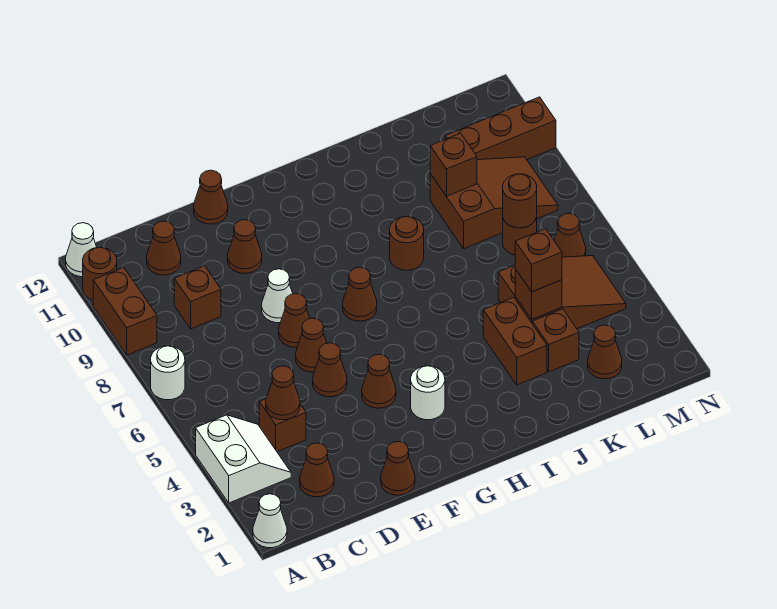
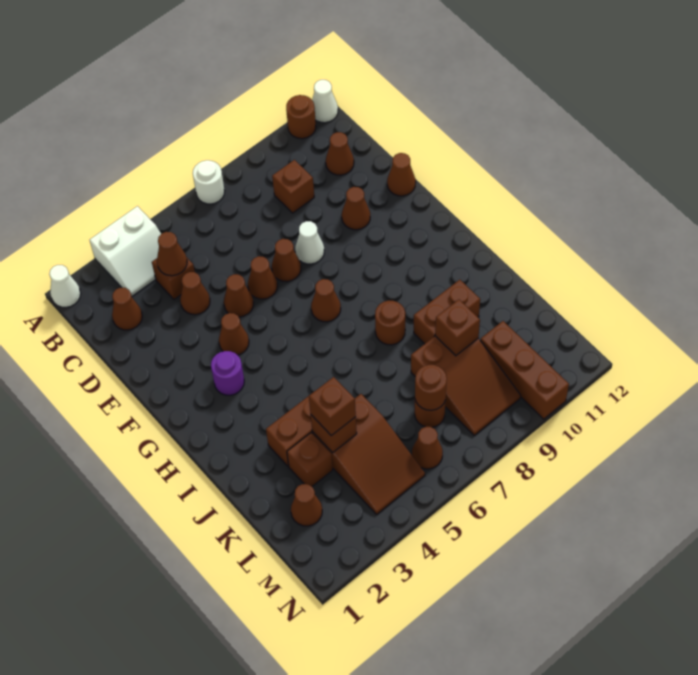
brown 1x2 brick [93,267,157,355] -> brown 1x2 brick moved to [414,280,480,344]
brown 1x1 cone [381,441,415,495] -> brown 1x1 cone moved to [180,272,210,315]
white 1x1 round brick [411,366,445,420] -> purple 1x1 round brick [211,351,244,395]

